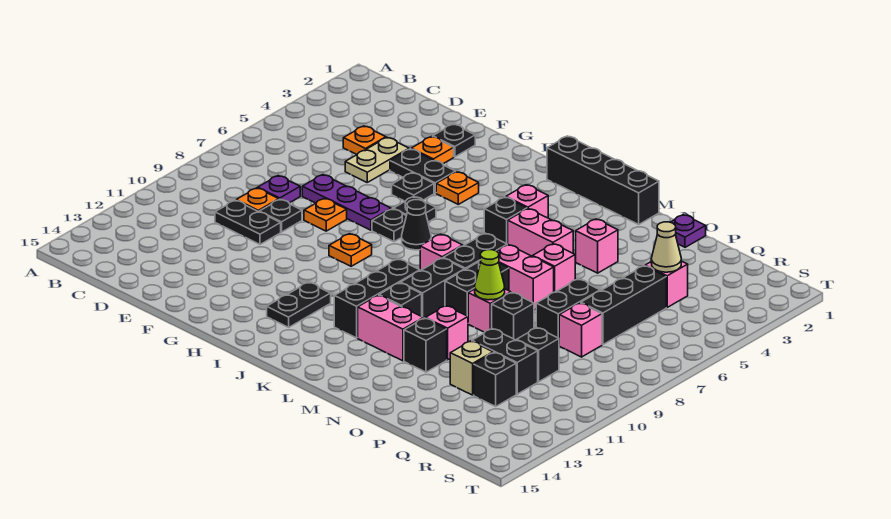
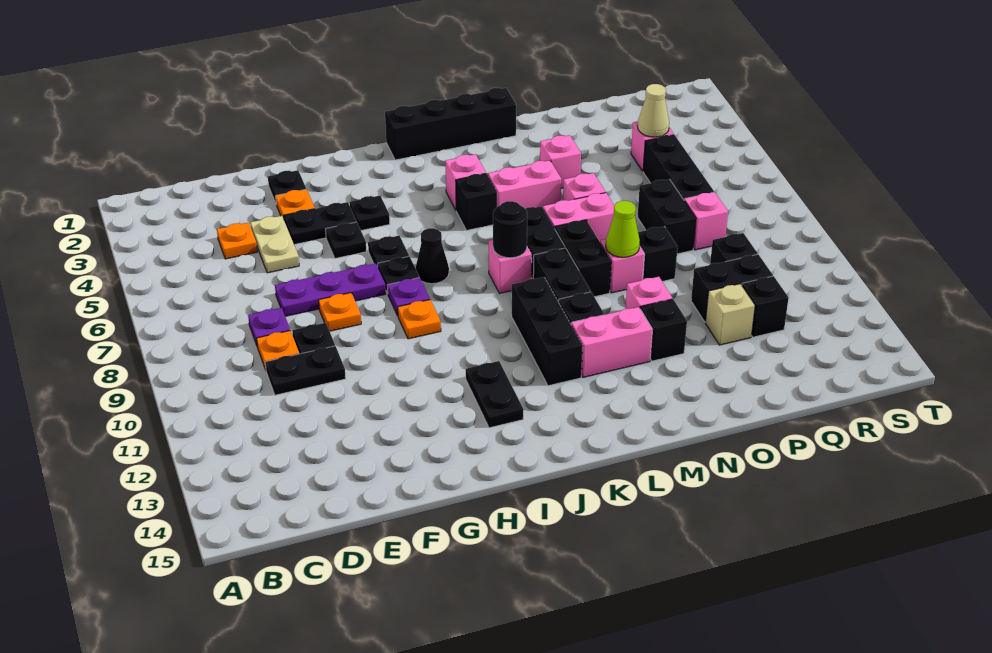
orange 1x1 plate [436,172,479,204] -> black 1x1 plate [350,196,390,230]
none -> black 1x1 round brick [493,201,527,258]
purple 1x1 plate [671,215,706,247] -> purple 1x1 plate moved to [387,278,430,316]

